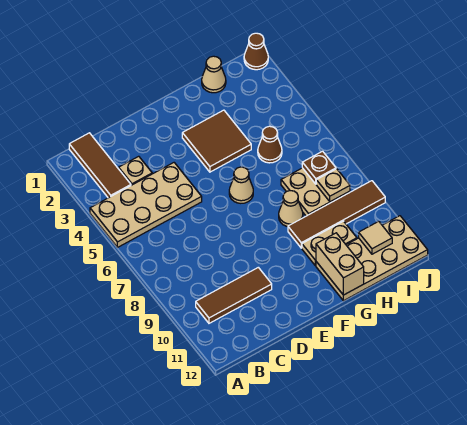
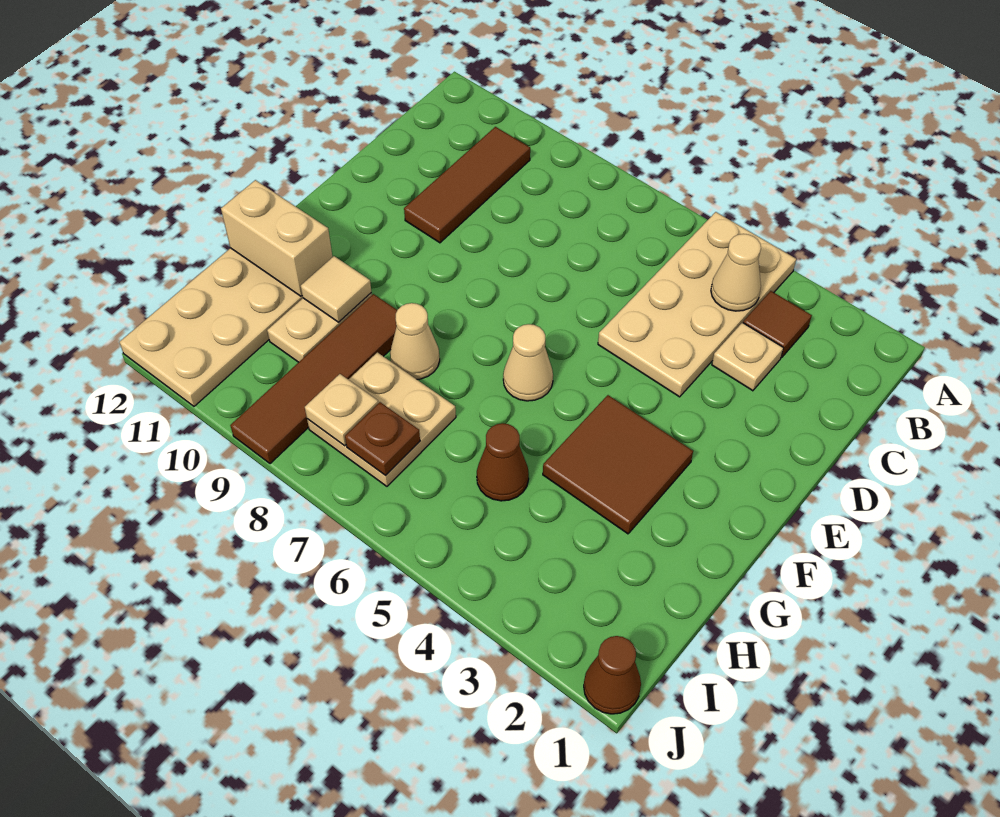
brown 1x3 tile [69,133,131,198] -> brown 1x1 tile [743,291,812,358]
tan 1x1 cone [202,56,226,93] -> tan 1x1 cone moved to [711,234,761,311]
tan 1x1 tile [359,221,392,254] -> tan 1x1 tile moved to [301,256,371,322]

